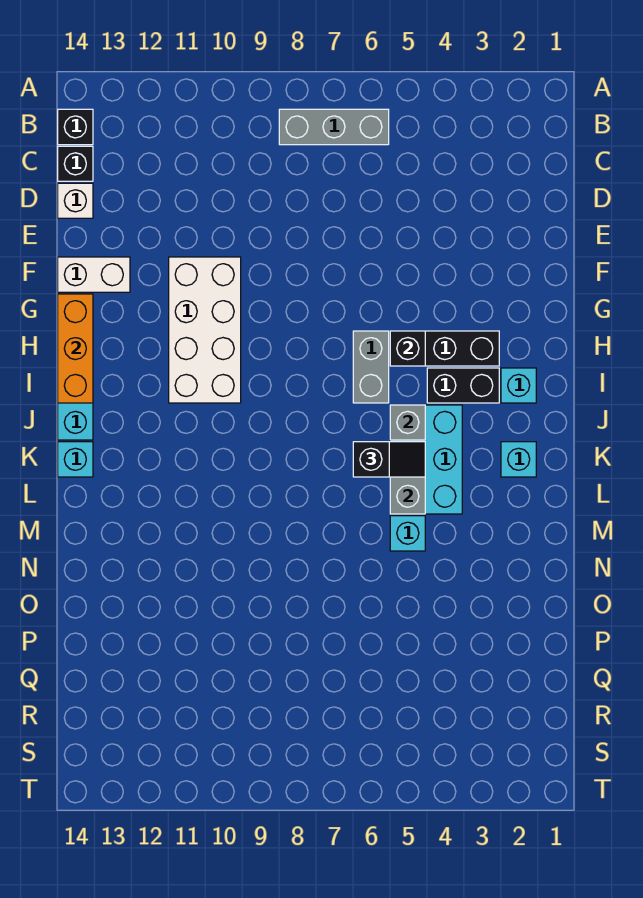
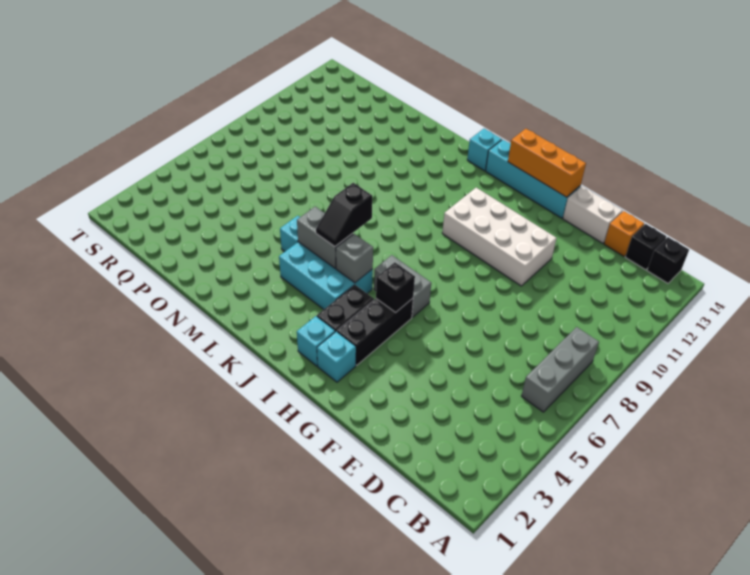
white 1x1 brick [58,183,93,218] -> orange 1x1 brick [604,211,644,256]
white 1x2 brick [58,257,130,292] -> white 1x2 brick turned to [563,186,623,243]
cyan 1x1 brick [501,442,536,477] -> cyan 1x1 brick moved to [317,332,356,382]

